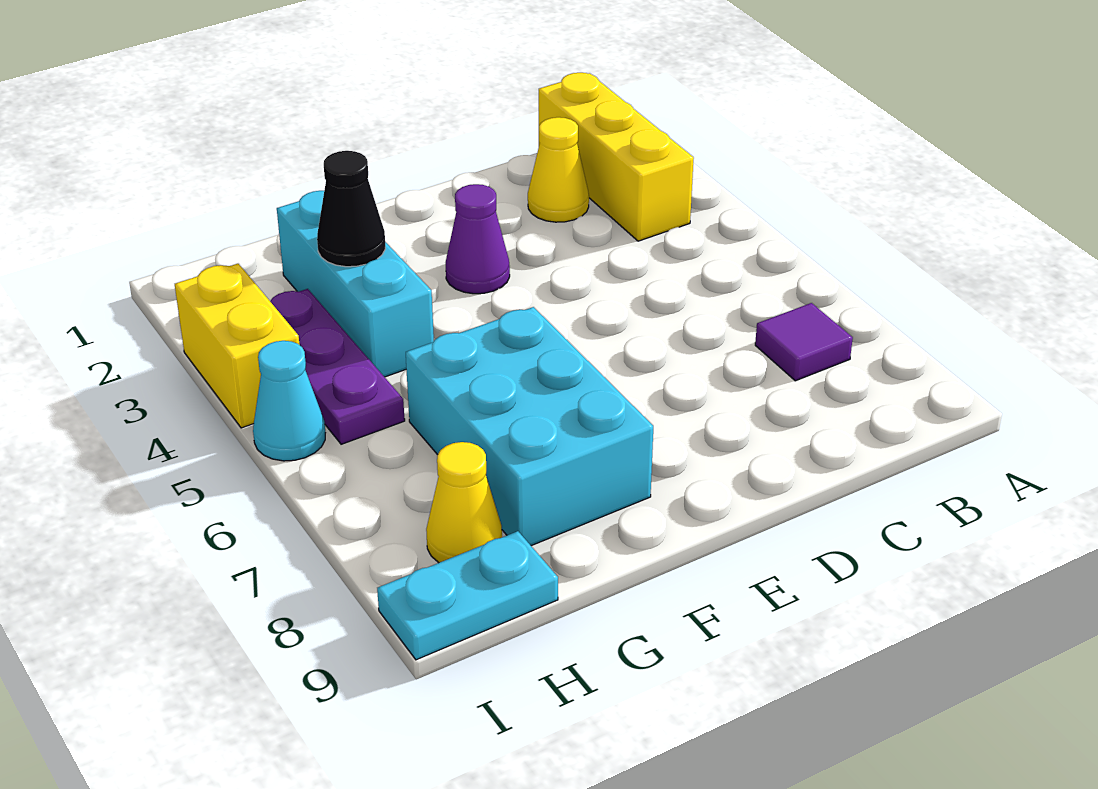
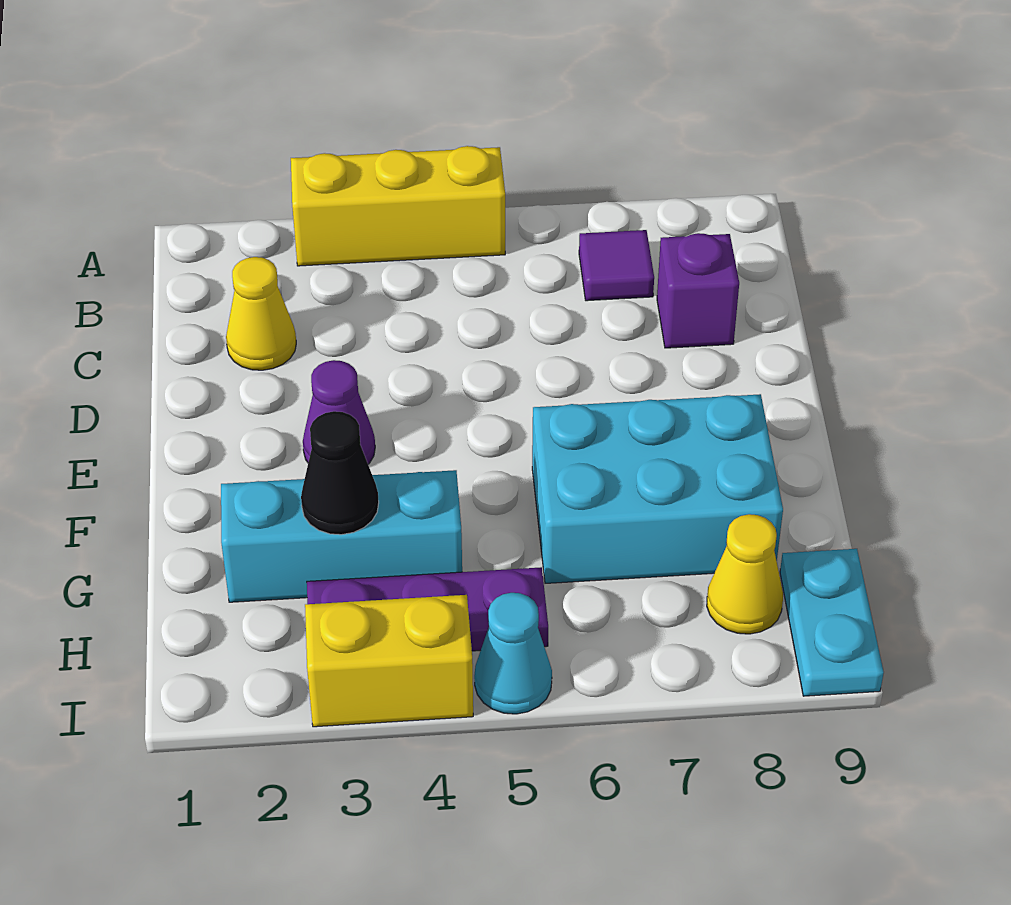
yellow 1x3 brick [539,73,694,241] -> yellow 1x3 brick moved to [291,146,505,266]
none -> purple 1x1 brick [657,233,739,348]

